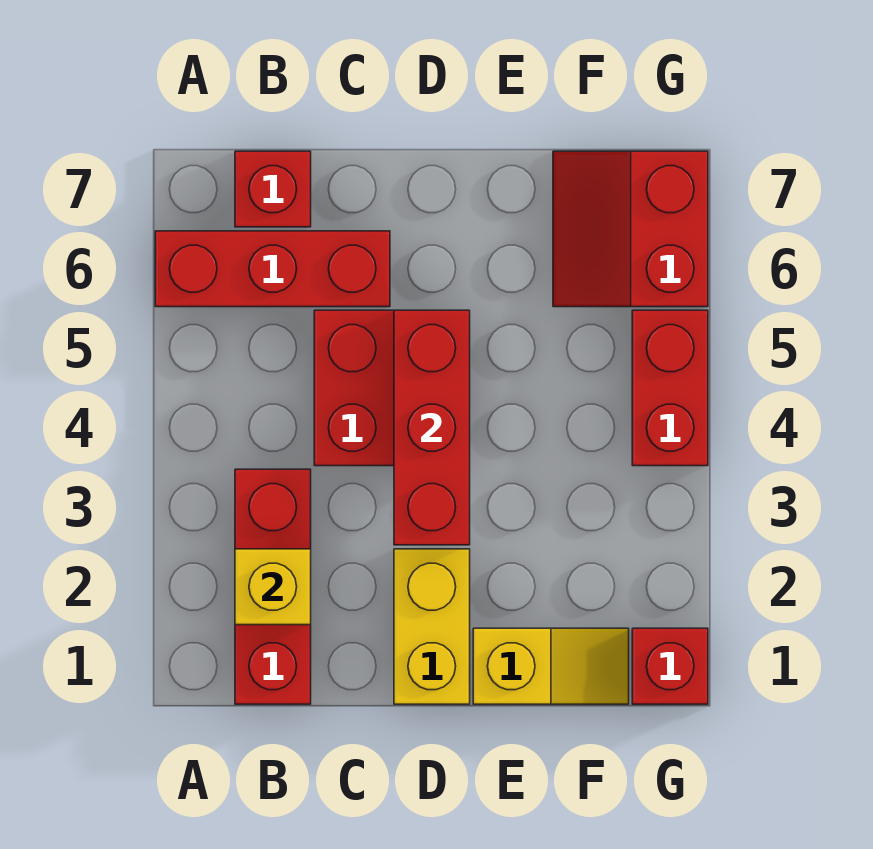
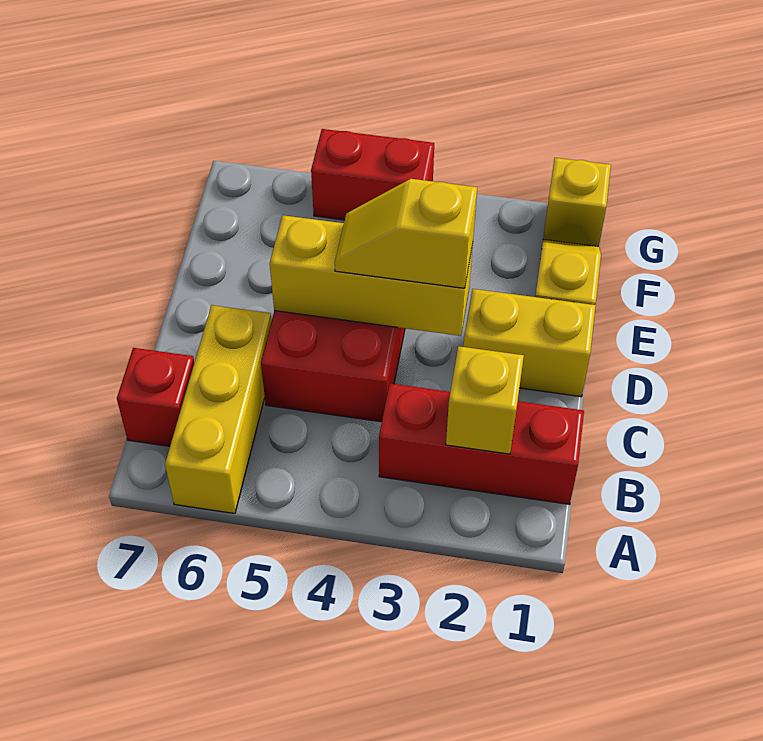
red 1x3 brick [155,231,390,307] -> yellow 1x3 brick [165,305,271,513]
red 1x3 brick [394,310,470,545] -> yellow 1x3 brick [270,215,473,336]
none -> yellow 1x2 slope [335,179,477,288]
red 2x2 slope [553,151,708,307] -> none
red 1x1 brick [632,628,708,704] -> yellow 1x1 brick [543,158,611,247]

